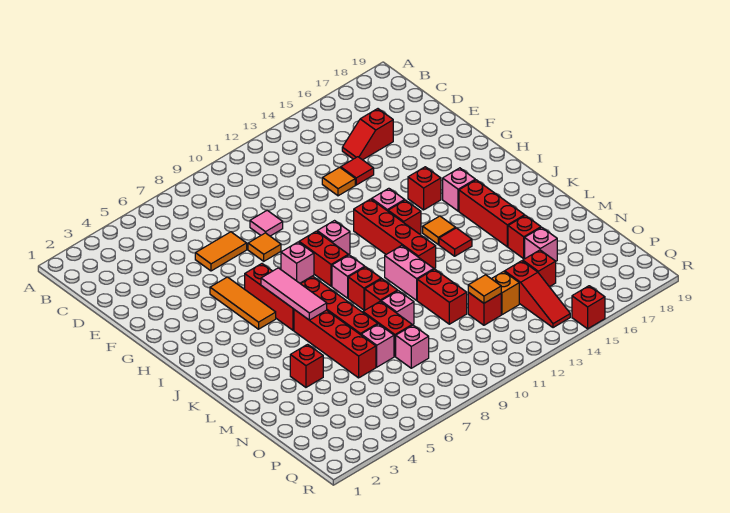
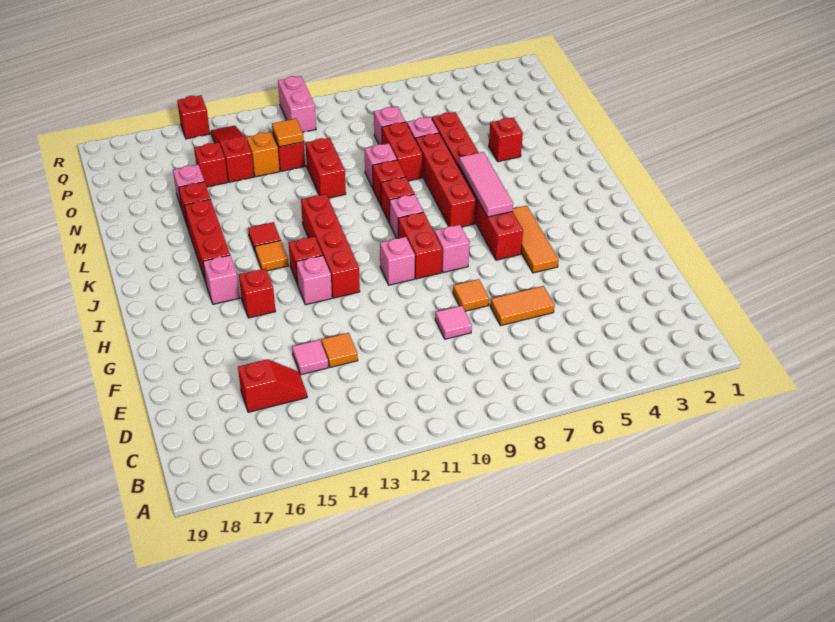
red 1x1 tile [340,157,374,185] -> pink 1x1 tile [292,340,328,375]
pink 1x2 brick [385,245,434,300] -> pink 1x2 brick moved to [278,76,316,132]

